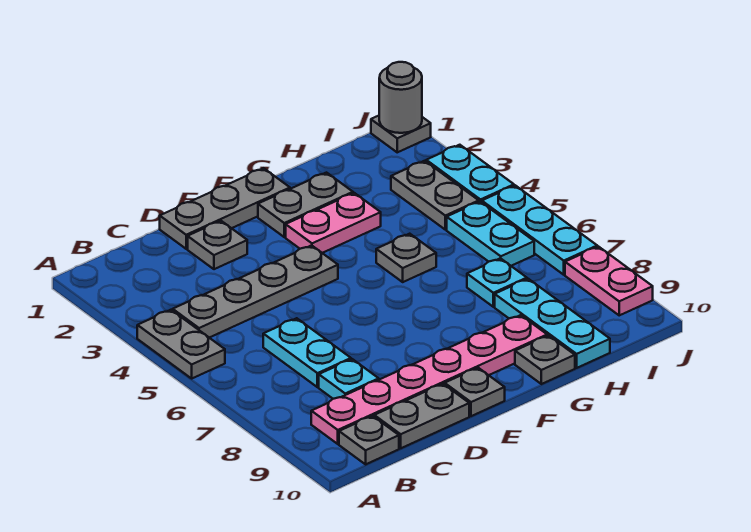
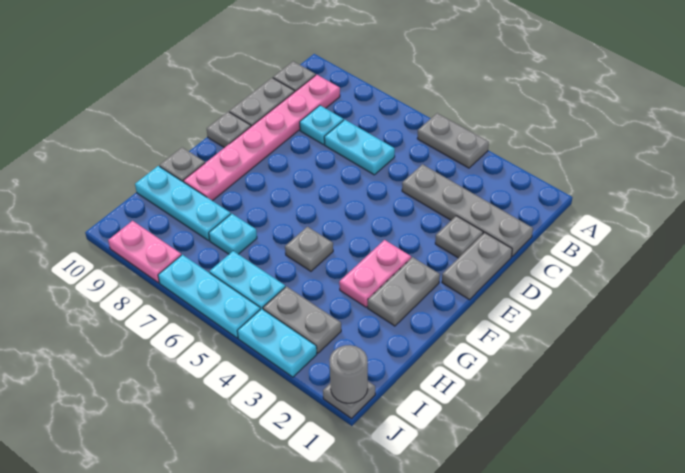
grey 1x4 plate [173,245,338,338] -> grey 1x4 plate turned to [402,164,533,256]
grey 1x3 plate [160,168,290,249] -> grey 1x2 plate [442,233,512,300]

